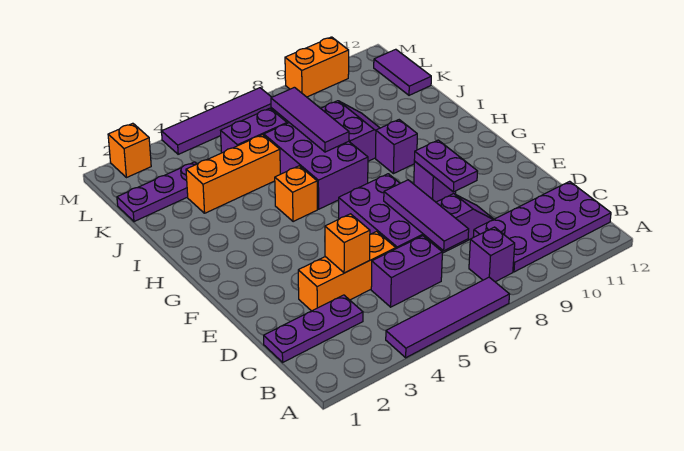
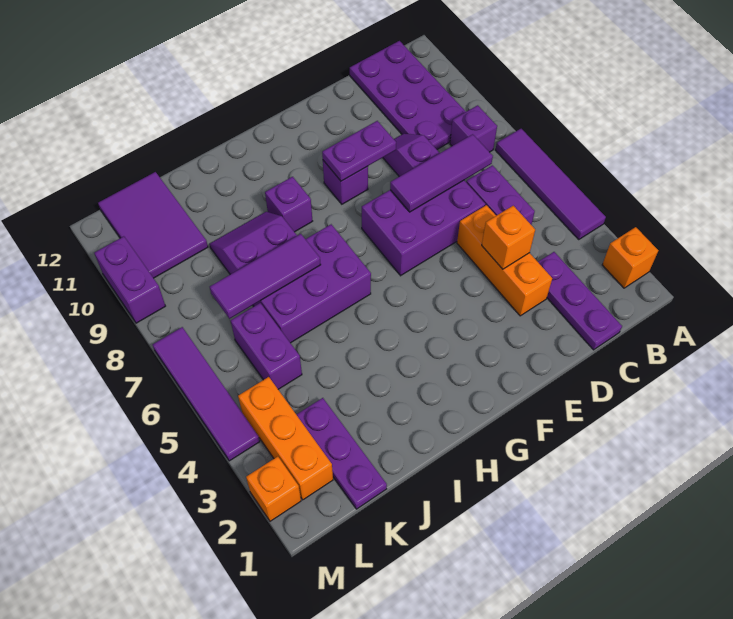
orange 1x1 brick [275,166,317,222] -> orange 1x1 brick moved to [602,227,658,288]
orange 1x3 brick [186,135,280,213] -> orange 1x3 brick moved to [238,377,333,500]
purple 1x2 tile [374,49,431,95] -> purple 2x3 tile [98,172,208,278]
orange 1x2 brick [285,37,349,97] -> purple 1x2 brick [94,236,165,323]

